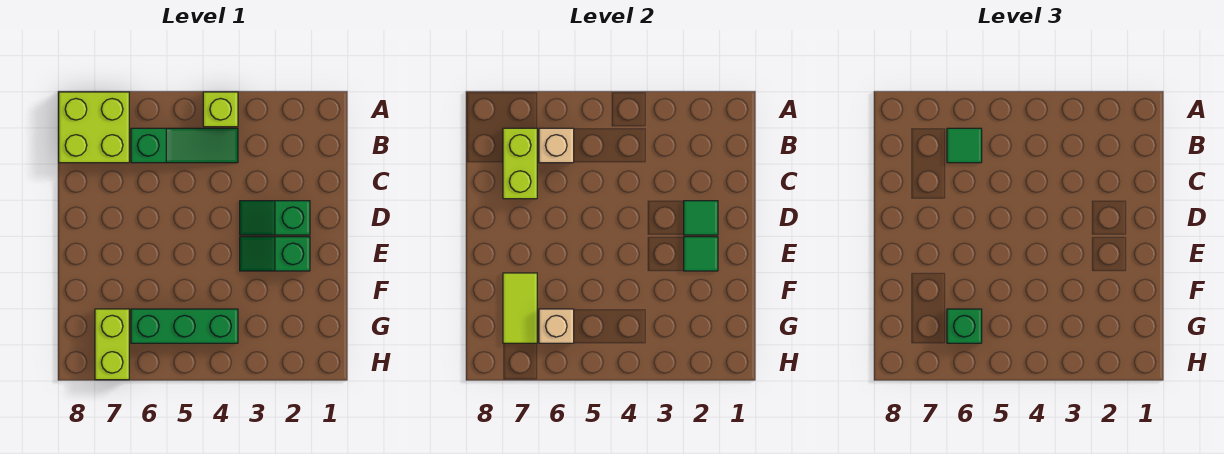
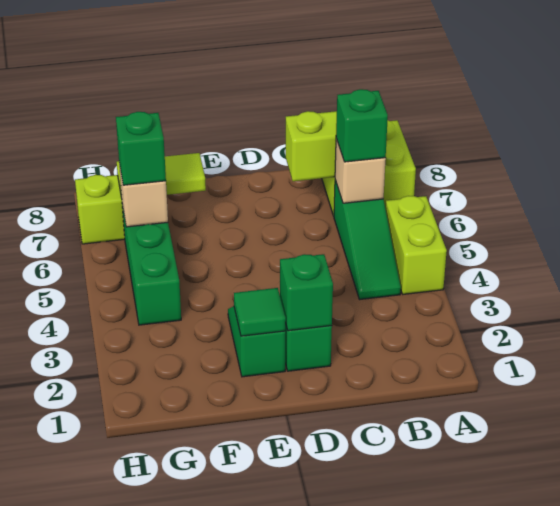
lime 1x1 brick [203,92,238,127] -> lime 1x2 brick [386,196,447,294]
green 1x1 tile [947,128,982,163] -> green 1x1 brick [336,89,388,162]
green 1x1 tile [684,201,718,235] -> green 1x1 brick [280,254,333,331]

